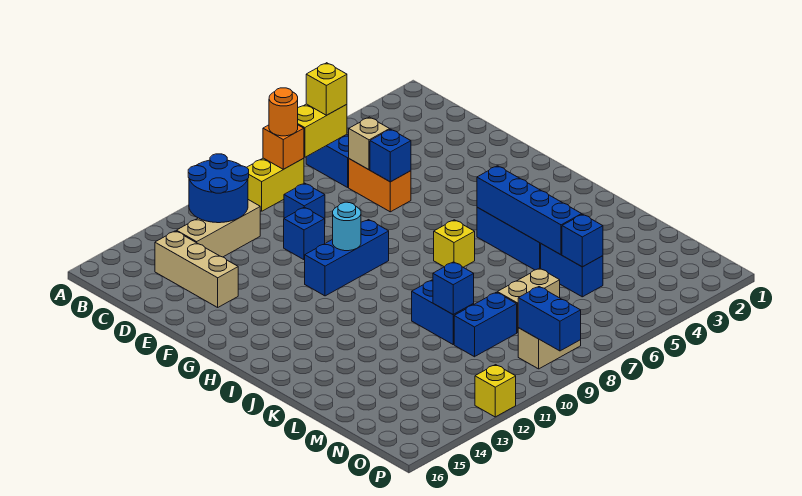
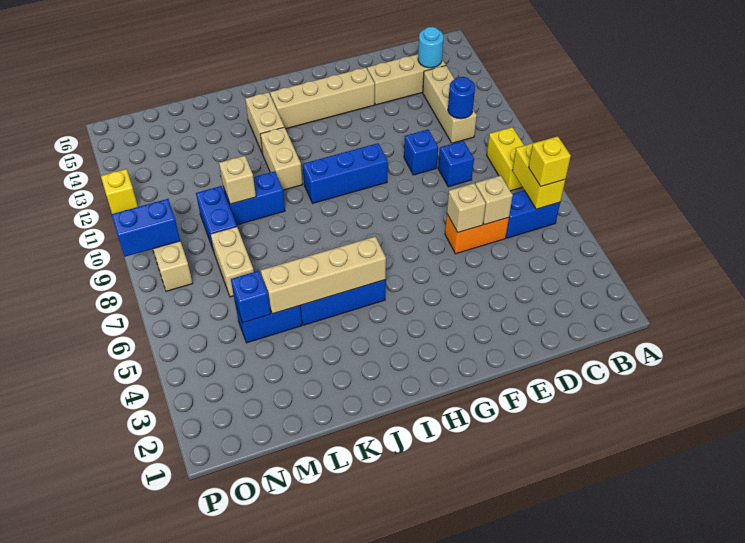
orange 1x1 brick [263,125,304,169] -> none
orange 1x1 round brick [269,88,298,136] -> none
blue 2x2 round brick [188,154,249,223] -> blue 1x1 round brick [448,77,475,119]
blue 1x1 brick [370,129,411,182] -> tan 1x1 brick [447,183,486,233]
none -> tan 1x4 brick [270,67,375,129]
blue 1x3 brick [305,220,389,296] -> blue 1x3 brick turned to [303,143,388,203]
cyan 1x1 round brick [333,202,361,251] -> cyan 1x1 round brick moved to [418,27,444,68]
blue 1x4 brick [477,166,582,255] -> tan 1x4 brick [261,237,386,314]
yellow 1x1 brick [434,220,475,267] -> none
none -> tan 1x2 brick [260,127,303,190]
none -> tan 1x2 brick [245,92,284,153]
blue 1x1 brick [433,262,474,314] -> tan 1x1 brick [219,156,256,204]

